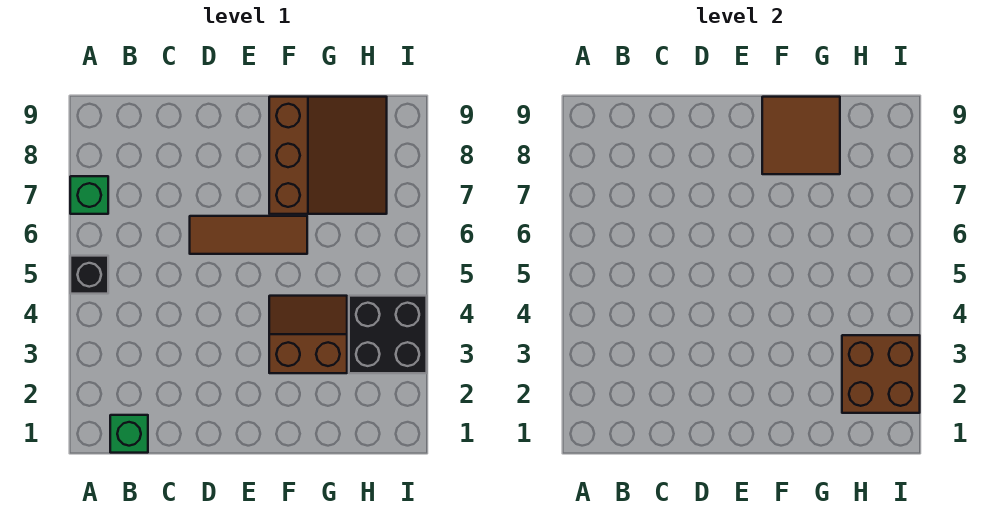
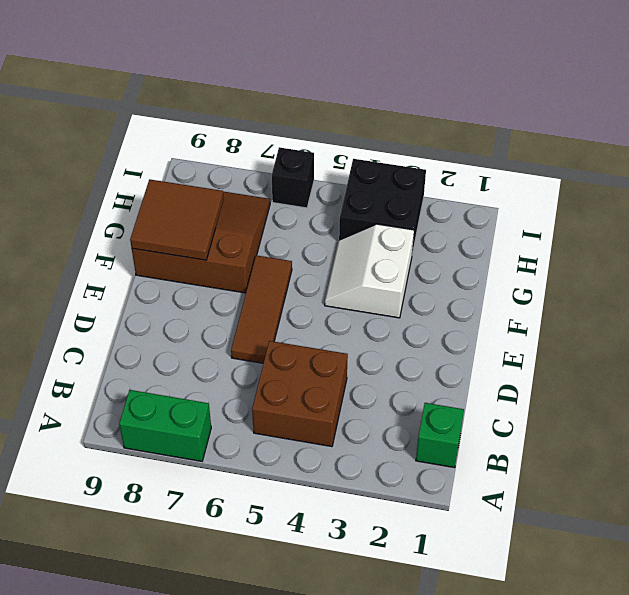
black 1x1 brick [70,256,108,294] -> black 1x1 brick moved to [272,147,314,208]
green 1x1 brick [70,176,108,214] -> green 1x2 brick [119,390,211,461]
brown 2x2 slope [269,296,347,373] -> white 2x2 slope [325,224,414,318]
brown 2x2 brick [842,335,920,413] -> brown 2x2 brick moved to [252,341,348,447]

